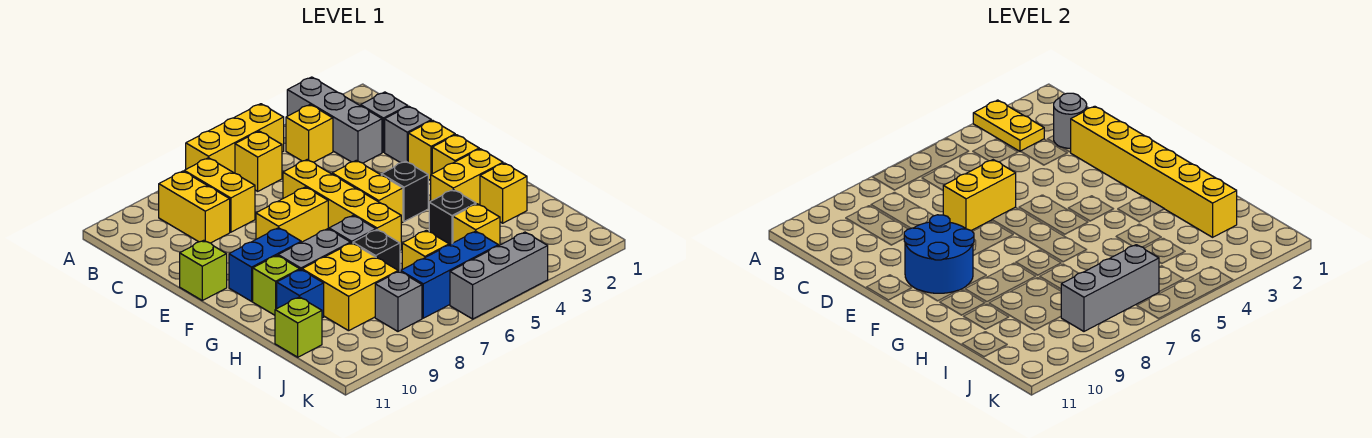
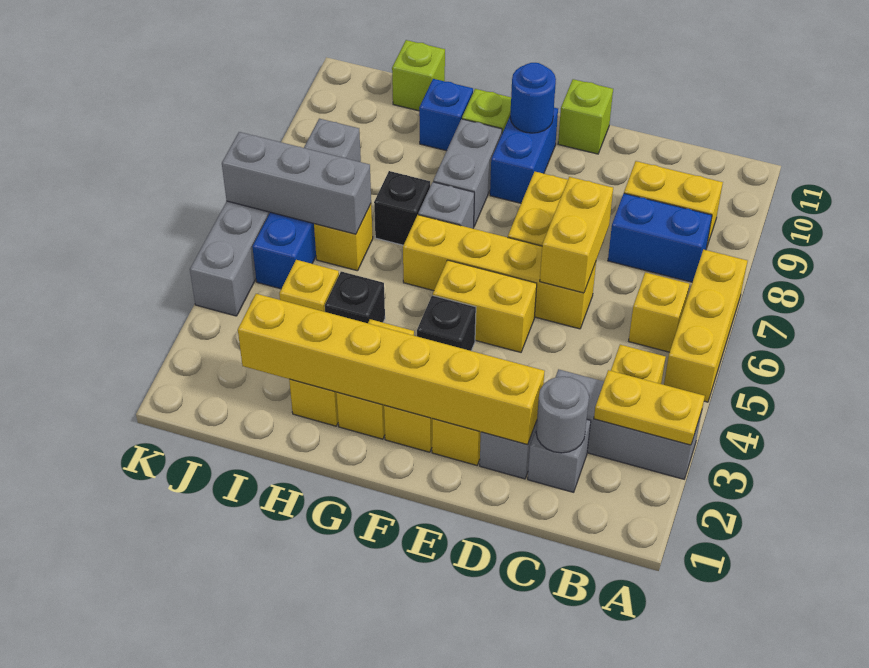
yellow 1x2 brick [184,158,255,232] -> blue 1x2 brick [608,193,712,282]
blue 2x2 round brick [904,215,974,293] -> blue 1x1 round brick [510,63,556,133]
yellow 2x2 brick [302,243,398,331] -> none
grey 1x3 brick [1061,245,1159,331] -> grey 1x3 brick turned to [222,132,371,234]

